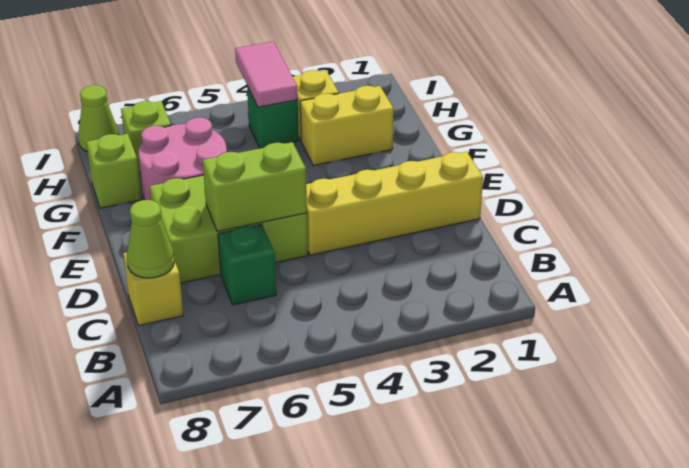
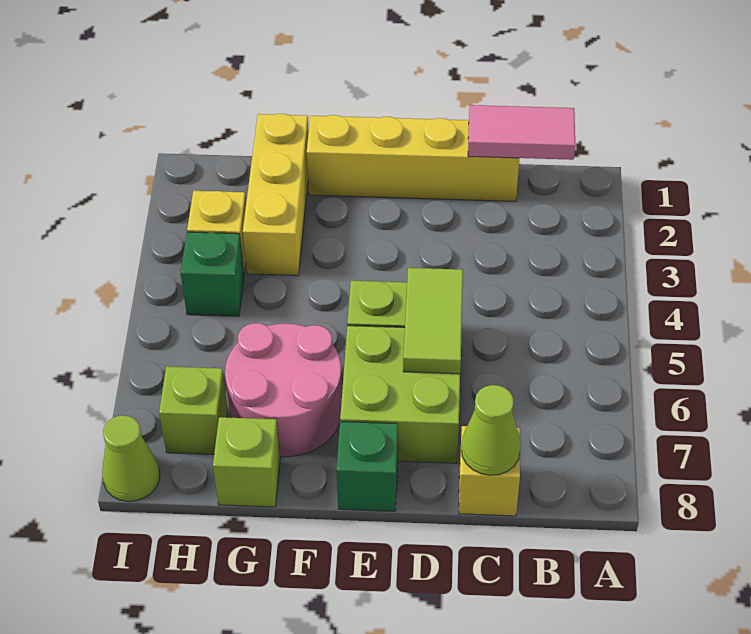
green 1x1 brick [218,224,276,305] -> green 1x1 brick moved to [336,422,398,511]
yellow 1x4 brick [306,152,483,255] -> yellow 1x4 brick turned to [307,115,519,201]
lime 1x2 brick [203,142,307,231] -> lime 1x2 tile [403,268,463,374]
yellow 1x2 brick [300,86,394,165] -> yellow 1x3 brick [243,114,309,276]
pink 1x2 tile [235,41,298,107] -> pink 1x2 tile moved to [468,105,575,160]

